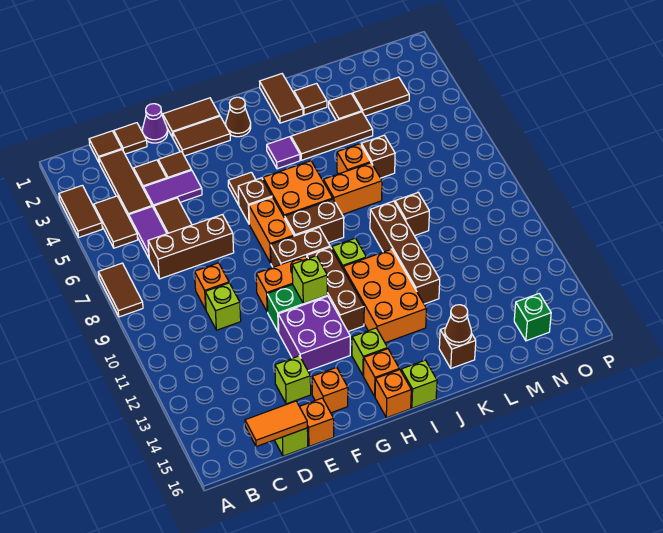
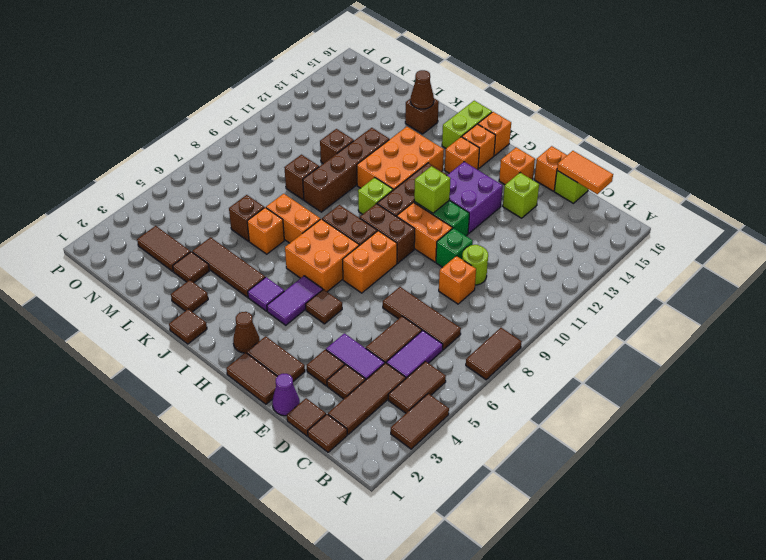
brown 1x3 brick [148,215,234,279] -> brown 1x3 tile [383,287,461,350]
lime 1x1 brick [205,283,241,330] -> lime 1x1 round brick [462,245,488,285]
brown 1x1 brick [238,178,272,223] -> brown 1x1 brick moved to [320,129,354,164]
none -> purple 1x2 tile [267,276,323,325]
lime 1x1 brick [352,328,388,376] -> orange 1x1 brick [445,137,479,173]
lime 1x1 brick [401,360,437,408] -> lime 1x2 brick [442,101,492,148]
brown 1x2 tile [260,74,303,123] -> brown 1x1 tile [169,309,207,344]
green 1x1 brick [514,294,551,341] -> green 1x1 brick moved to [436,228,473,267]

